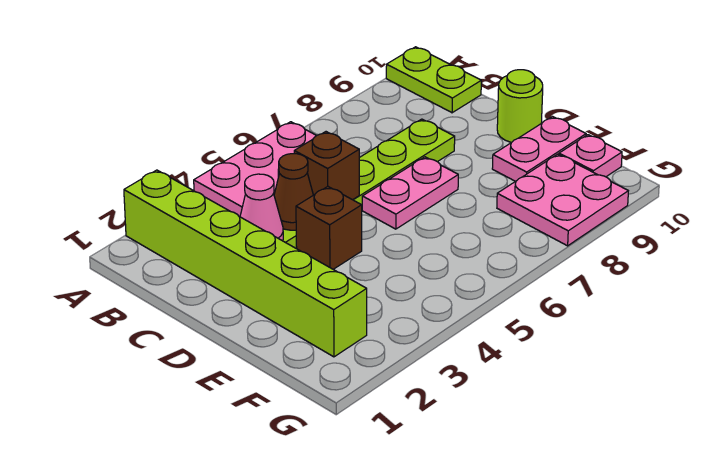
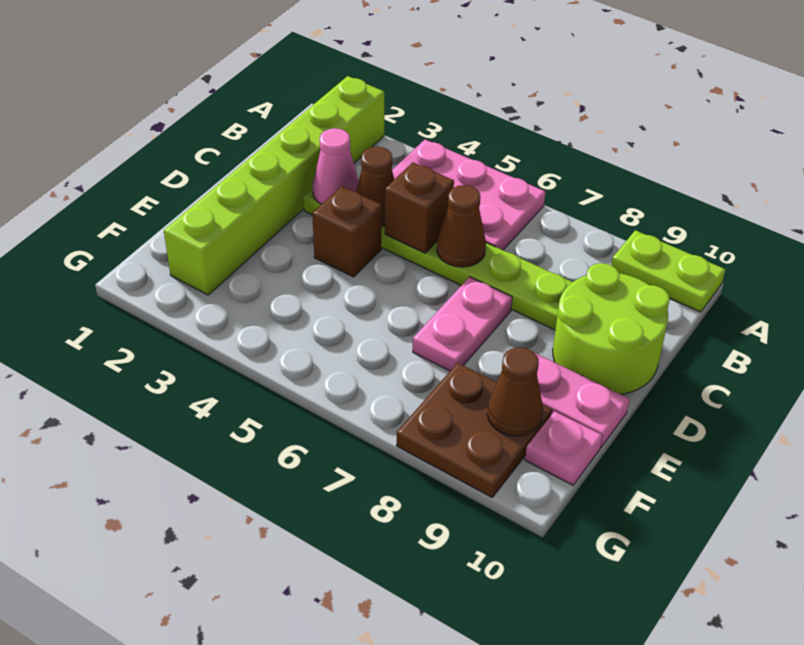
lime 1x2 plate [386,47,481,113] -> lime 1x2 plate turned to [611,230,725,312]
none -> brown 1x1 cone [437,185,486,267]
pink 1x2 plate [362,157,458,229] -> pink 1x2 plate turned to [413,277,512,371]
lime 1x1 round brick [497,70,543,142] -> lime 2x2 round brick [553,263,670,394]
pink 2x2 plate [497,154,628,246] -> brown 2x2 plate [396,363,552,497]
none -> brown 1x1 cone [487,348,543,436]

